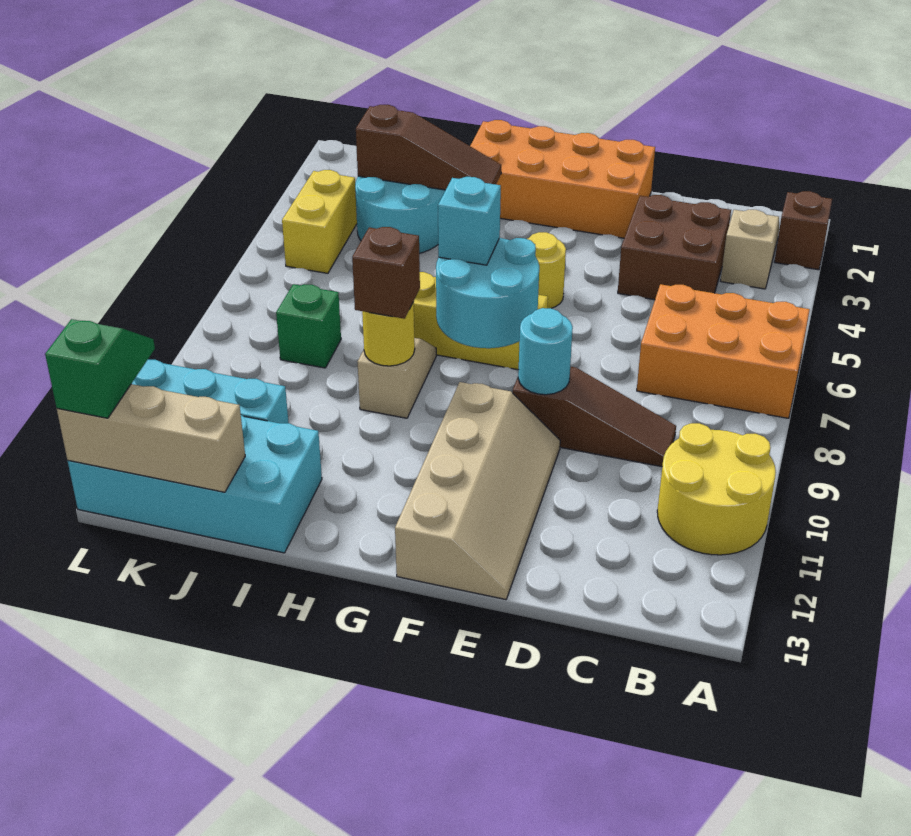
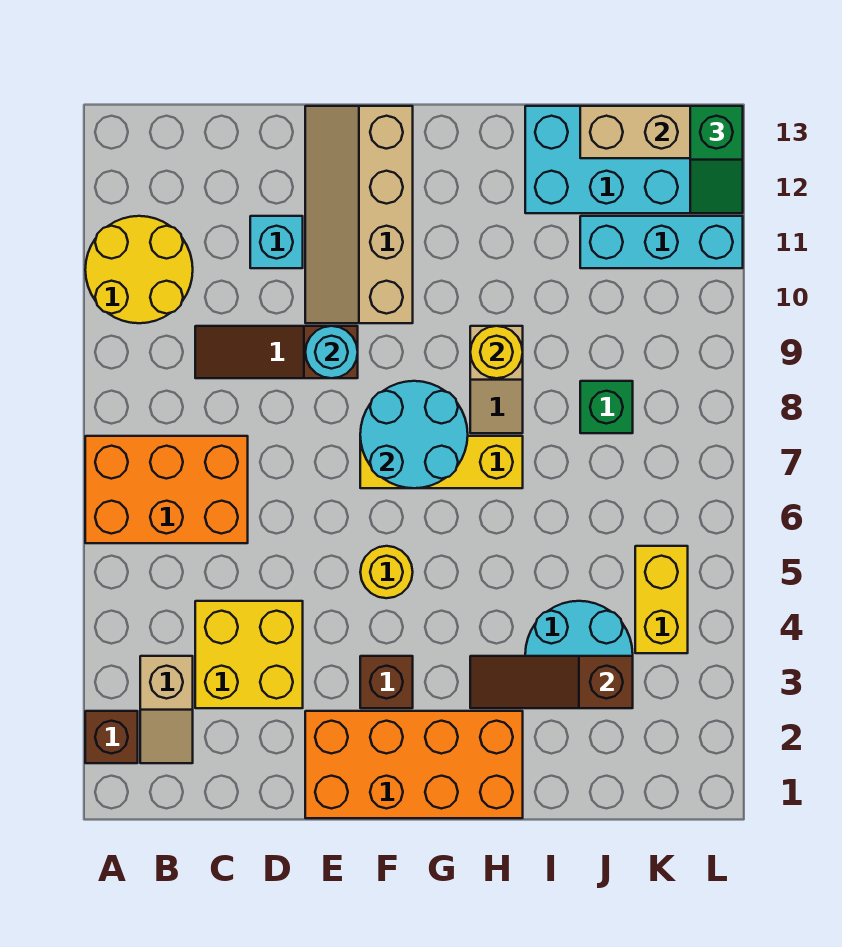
brown 2x2 brick [618,195,731,300] -> yellow 2x2 brick [195,601,303,708]
cyan 1x1 brick [438,177,501,265] -> cyan 1x1 brick moved to [250,216,303,268]
brown 1x1 brick [352,227,420,319] -> brown 1x1 brick moved to [360,656,413,708]

